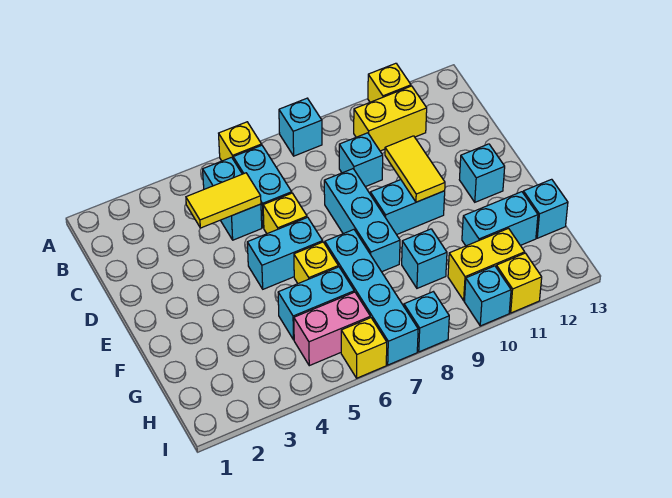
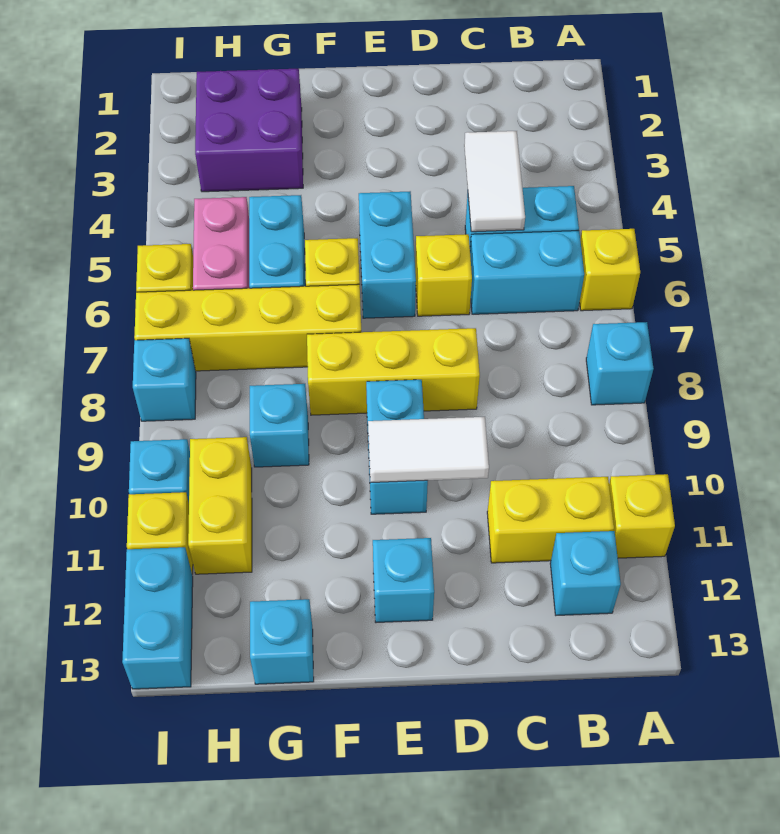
yellow 1x2 brick [354,86,427,151] -> yellow 1x2 brick turned to [487,477,614,563]
yellow 1x2 tile [186,173,261,228] -> white 1x2 tile [464,131,525,232]
cyan 1x1 brick [339,133,383,187] -> cyan 1x1 brick moved to [550,531,621,615]
cyan 1x3 brick [324,169,400,272] -> yellow 1x3 brick [307,328,480,415]
yellow 1x2 tile [385,136,445,202] -> white 1x2 tile [368,417,489,483]
cyan 1x4 brick [325,230,418,365] -> yellow 1x4 brick [134,284,361,371]
none -> purple 2x2 brick [195,69,303,192]
cyan 1x2 brick [462,192,538,246] -> cyan 1x2 brick moved to [122,547,193,689]

